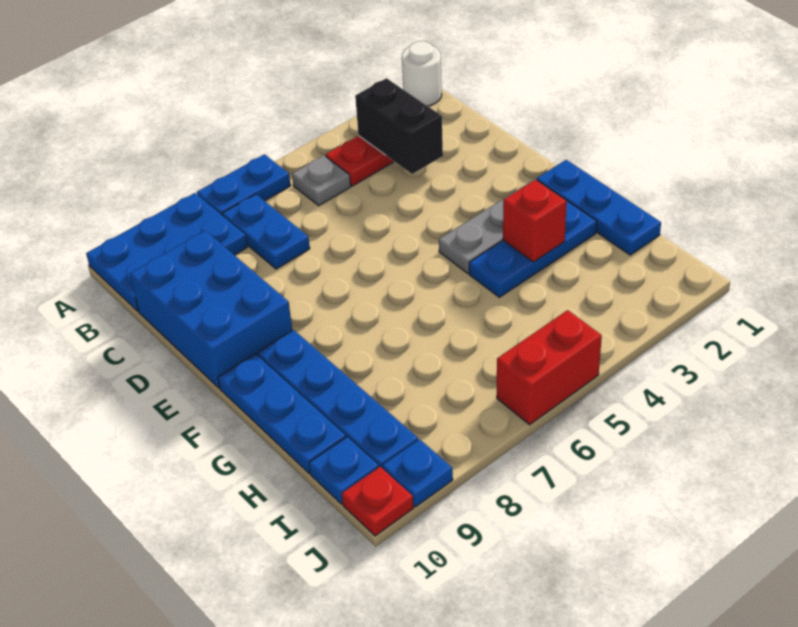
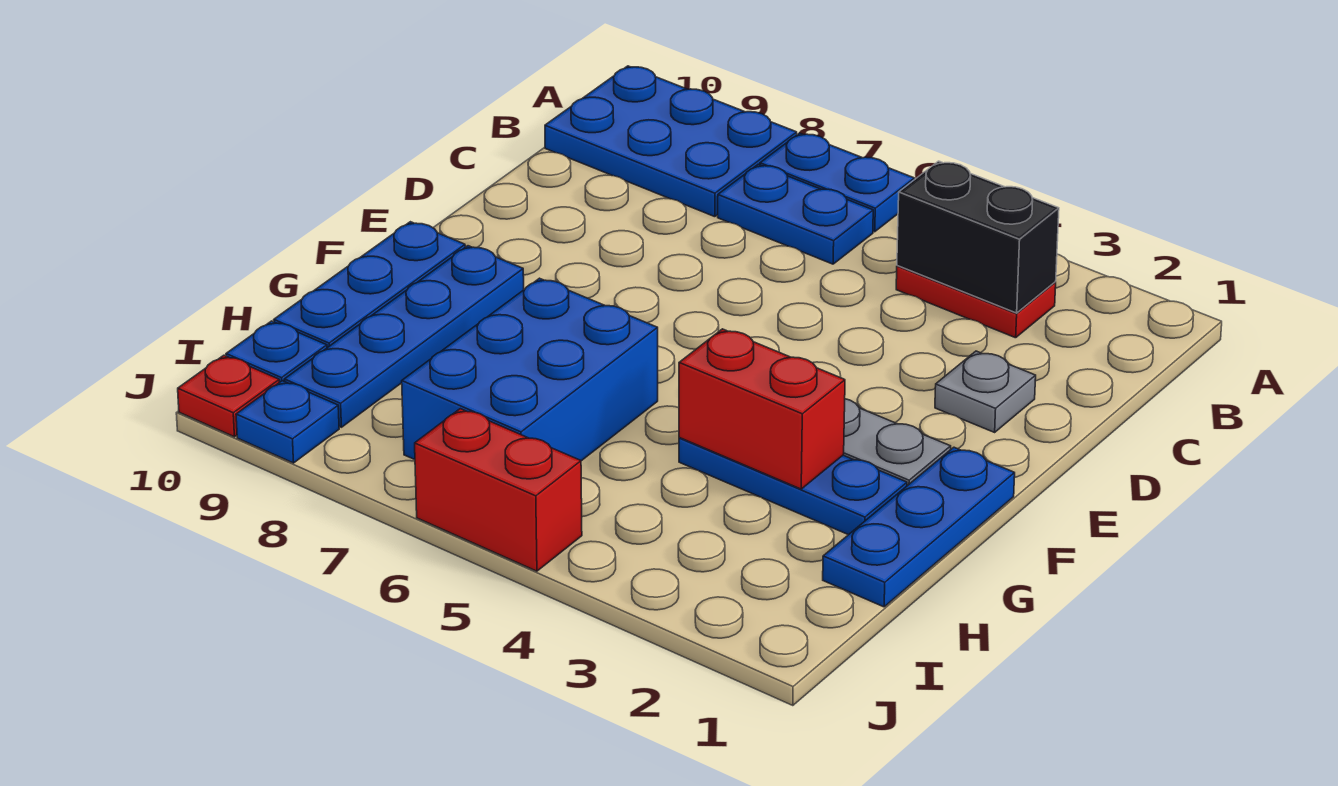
white 1x1 round brick [402,41,442,106] -> none
black 1x2 brick [355,78,443,174] -> black 1x2 brick turned to [897,161,1059,313]
grey 1x1 plate [292,155,351,206] -> grey 1x1 plate moved to [935,351,1036,432]
blue 1x2 plate [222,194,310,269] -> blue 1x2 plate turned to [718,164,873,264]
blue 2x3 brick [130,231,292,388] -> blue 2x3 brick moved to [402,278,658,461]
red 1x1 brick [503,180,567,262] -> red 1x2 brick [679,329,845,489]

